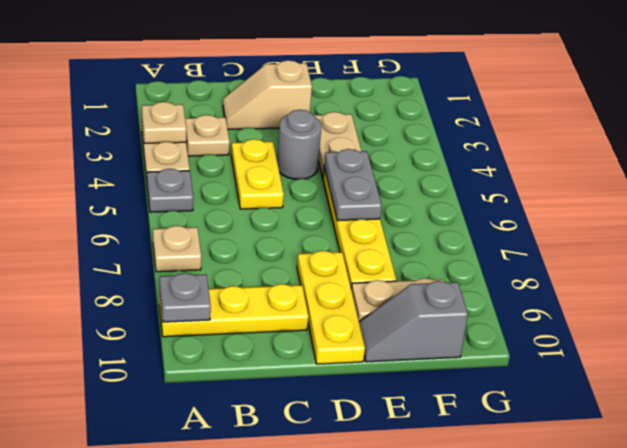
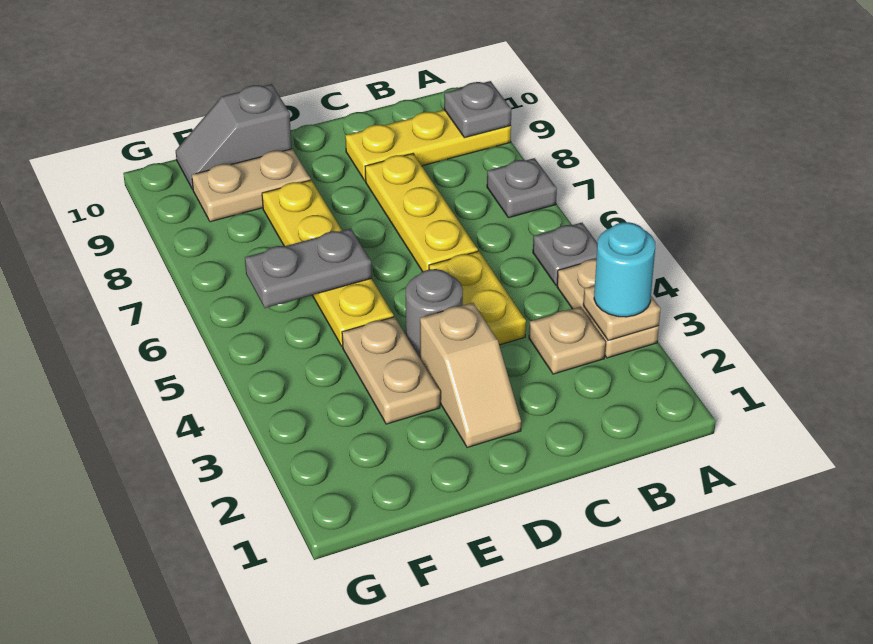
none -> cyan 1x1 round brick [594,222,655,317]
tan 1x1 plate [153,226,201,272] -> grey 1x1 plate [487,158,557,218]
tan 1x2 slope [223,60,312,129] -> tan 1x2 slope turned to [420,303,521,448]
yellow 1x3 plate [297,251,365,364] -> yellow 1x3 plate moved to [365,154,478,272]
grey 1x2 plate [324,149,382,221] -> grey 1x2 plate turned to [245,229,372,308]
grey 1x2 slope [359,281,468,362] -> grey 1x2 slope turned to [176,84,292,189]

